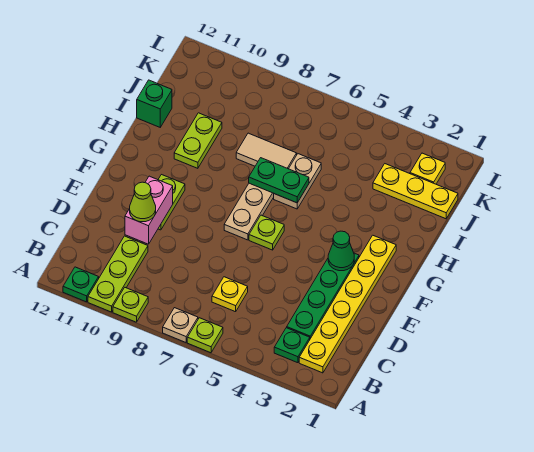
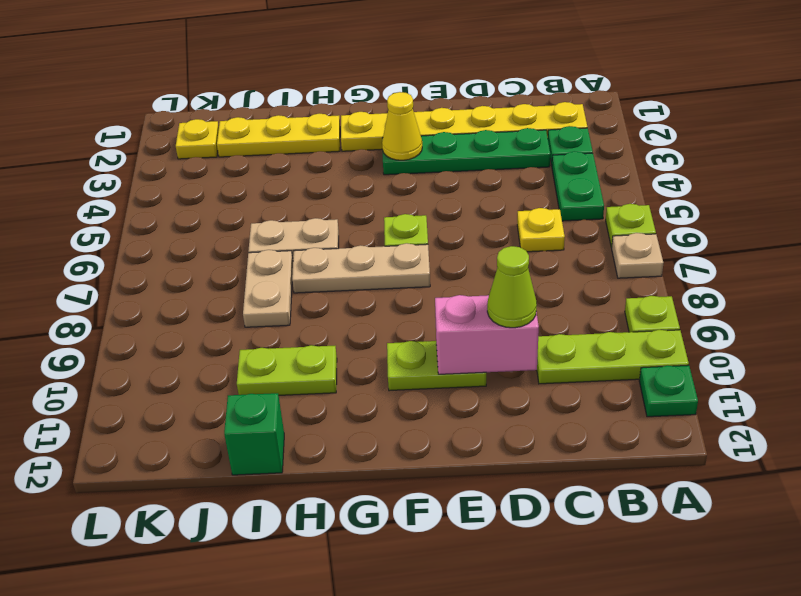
green 1x1 cone [328,231,354,271] -> yellow 1x1 cone [382,92,422,160]
green 1x2 plate [249,158,309,203] -> green 1x2 plate moved to [552,151,604,221]
tan 1x2 tile [236,133,297,169] -> tan 1x2 plate [243,250,293,327]
yellow 1x3 plate [373,164,458,219] -> yellow 1x3 plate turned to [217,114,340,157]

